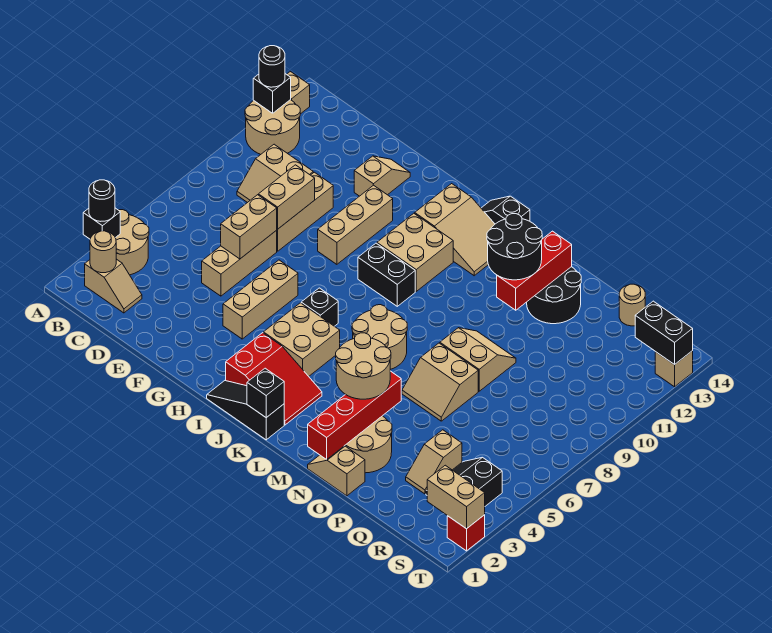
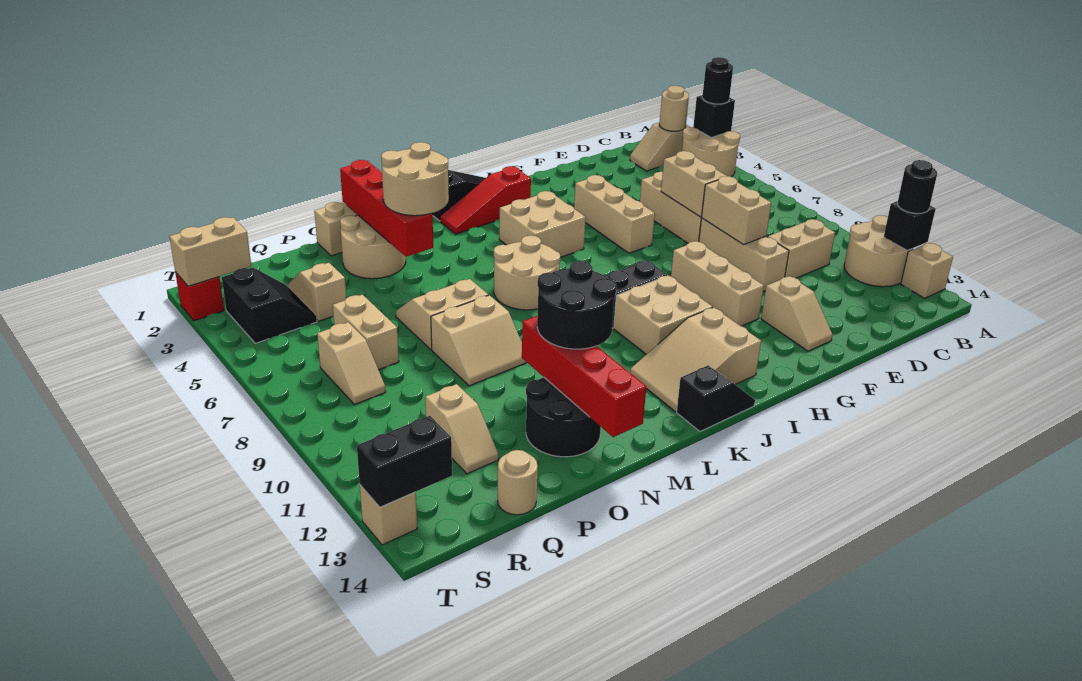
red 2x3 slope [226,333,322,425] -> red 1x3 slope [440,166,531,234]
black 1x1 brick [301,288,338,326] -> none
black 1x1 brick [247,368,284,418] -> none
red 1x3 brick [497,231,572,310] -> red 1x4 brick [522,316,646,437]
none -> tan 1x2 brick [333,295,399,370]
none -> tan 1x2 slope [425,384,498,474]
none -> tan 1x2 slope [317,322,386,405]

